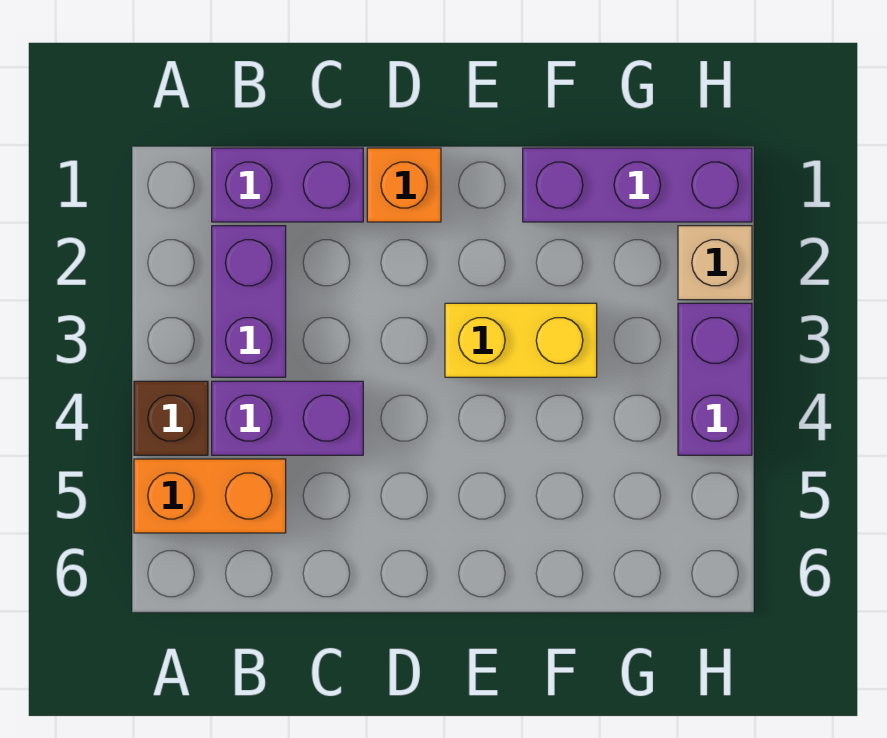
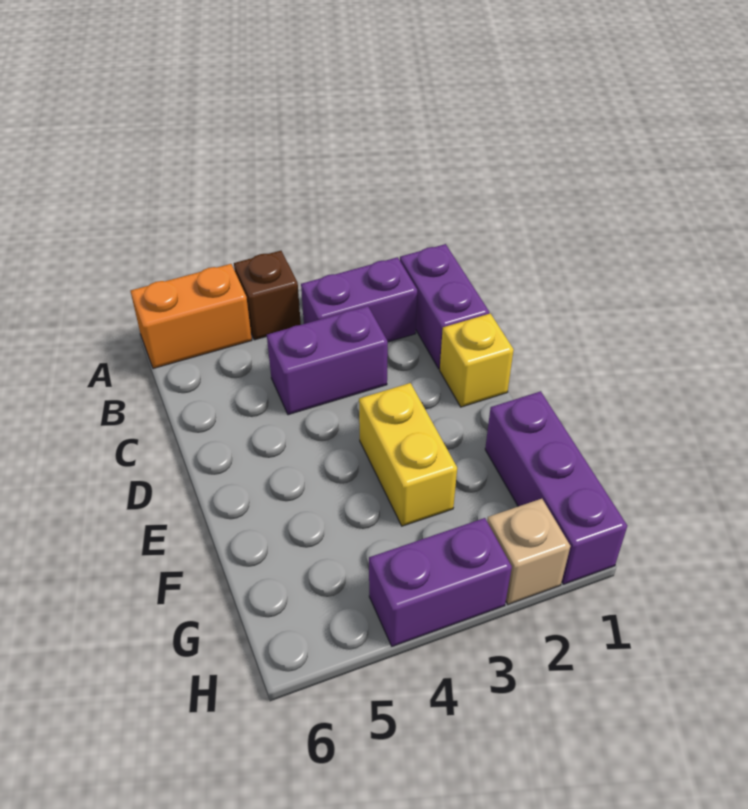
orange 1x2 brick [134,459,286,533] -> orange 1x2 brick turned to [131,264,252,369]
purple 1x2 brick [212,381,363,455] -> purple 1x2 brick turned to [267,306,388,415]
orange 1x1 brick [367,148,441,222] -> yellow 1x1 brick [440,314,514,407]

